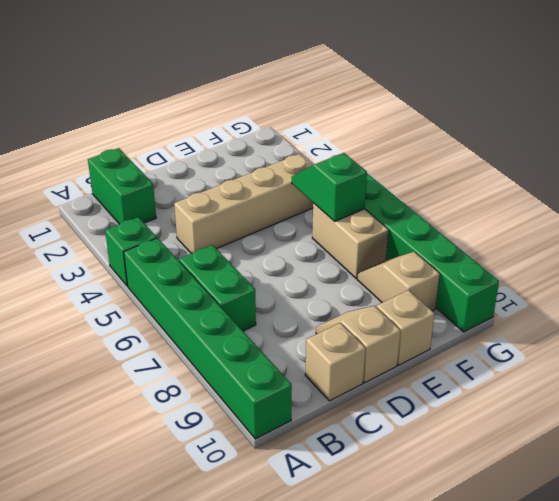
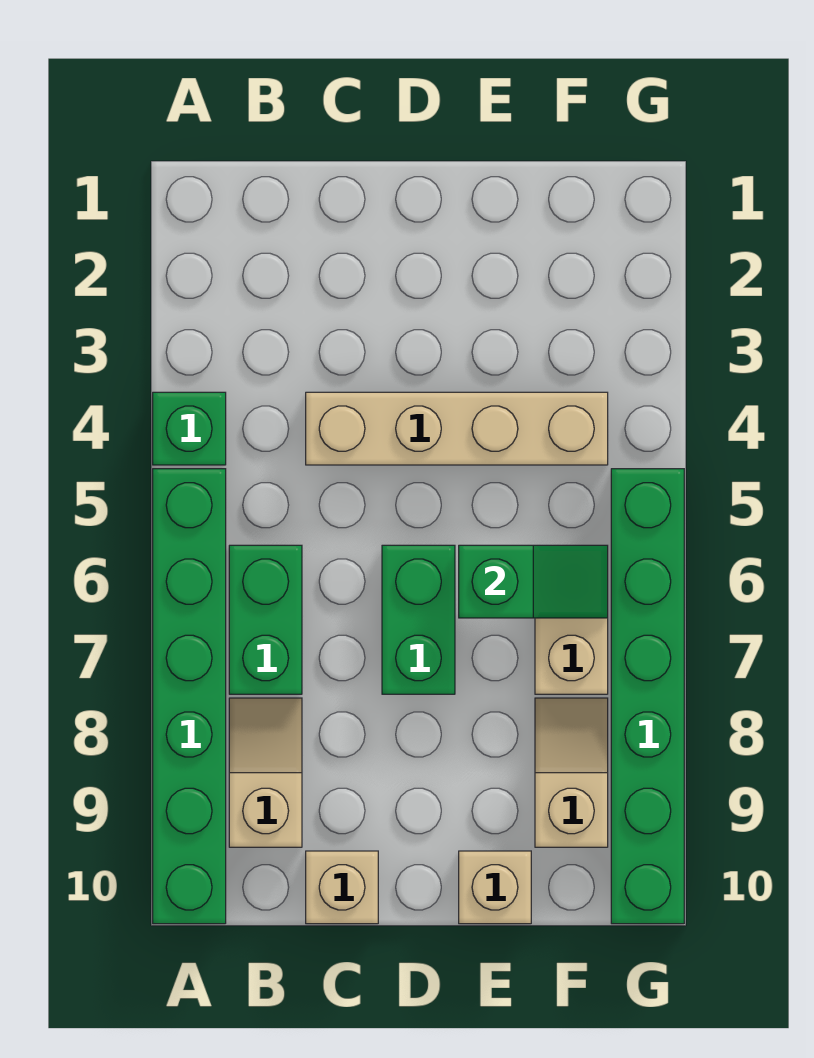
green 1x2 brick [88,148,156,224] -> green 1x2 brick moved to [382,545,455,694]
tan 1x2 slope [316,306,401,383] -> tan 1x2 slope moved to [229,698,302,847]
green 1x2 slope [292,153,367,221] -> green 1x2 slope turned to [459,545,608,618]

